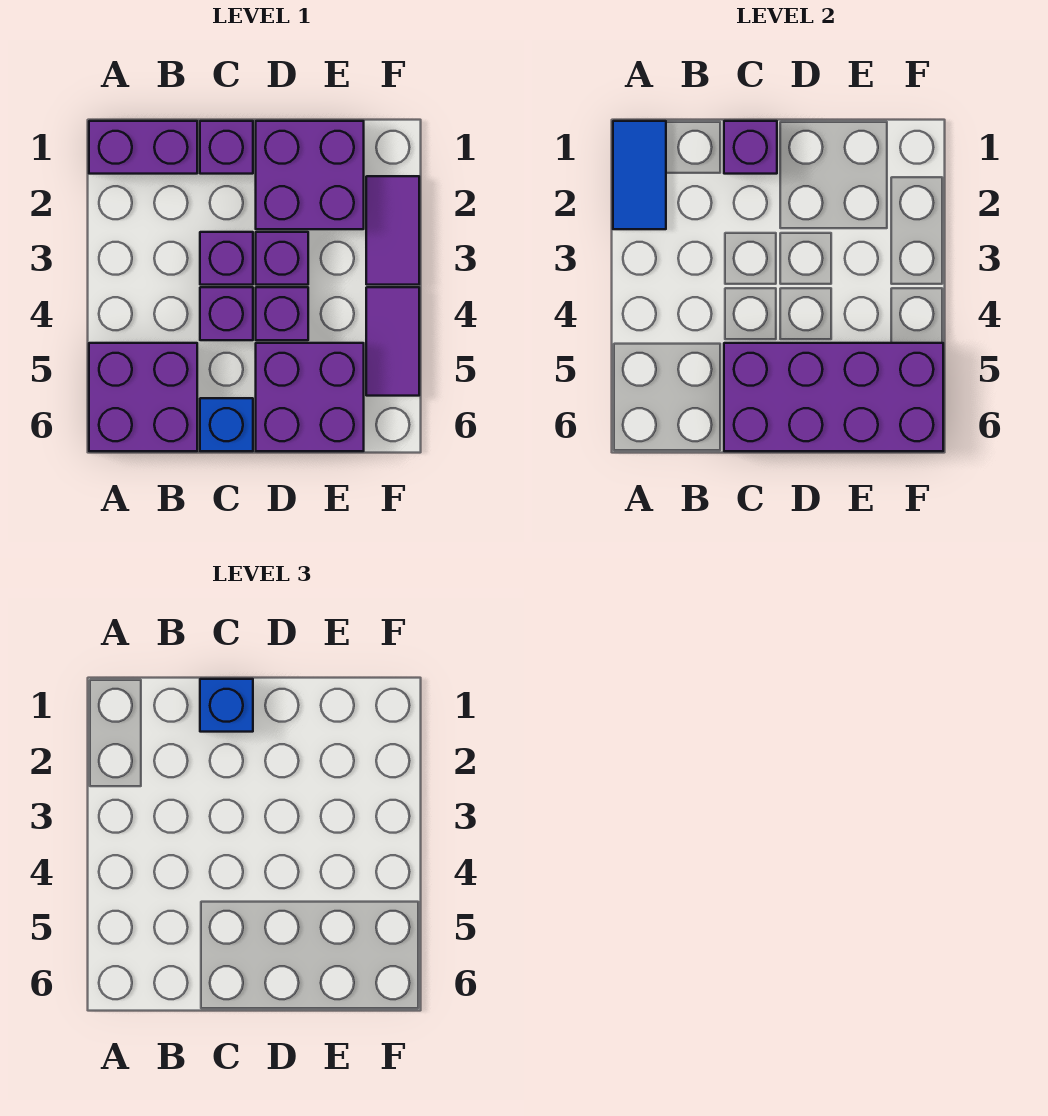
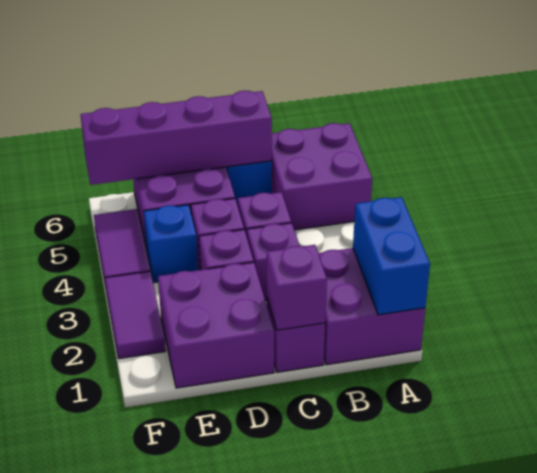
purple 1x2 brick [89,121,197,174] -> purple 2x2 brick [318,248,425,365]
blue 1x2 tile [613,121,666,229] -> blue 1x2 brick [353,197,430,315]
blue 1x1 brick [200,679,253,732] -> blue 1x1 brick moved to [144,205,198,283]
purple 2x4 brick [724,343,943,451] -> purple 1x4 brick [81,91,272,185]

